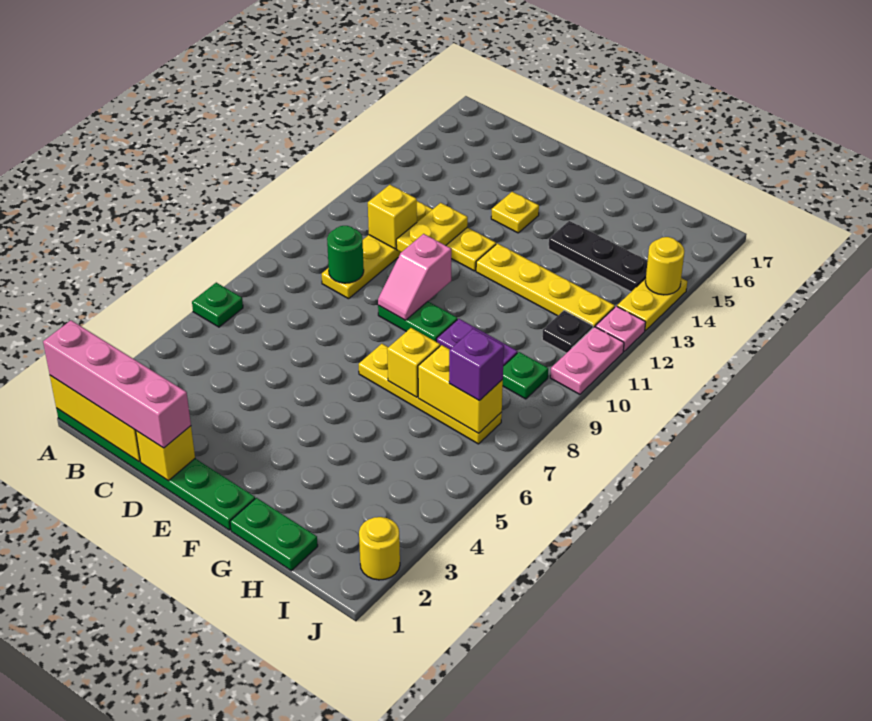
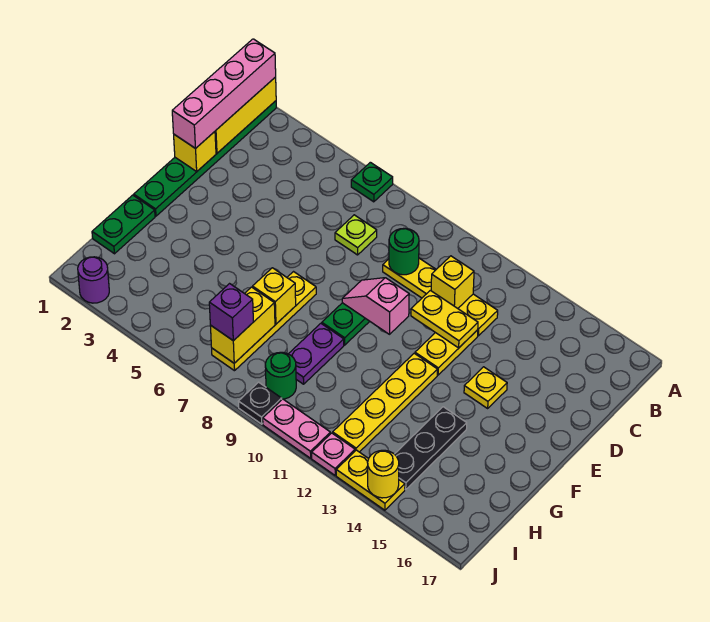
none -> lime 1x1 plate [335,215,377,255]
green 1x1 plate [502,352,548,399] -> green 1x1 round brick [265,352,296,399]
black 1x1 plate [542,310,593,353] -> black 1x1 plate moved to [238,382,282,424]
yellow 1x1 round brick [359,517,400,580] -> purple 1x1 round brick [78,257,109,303]

